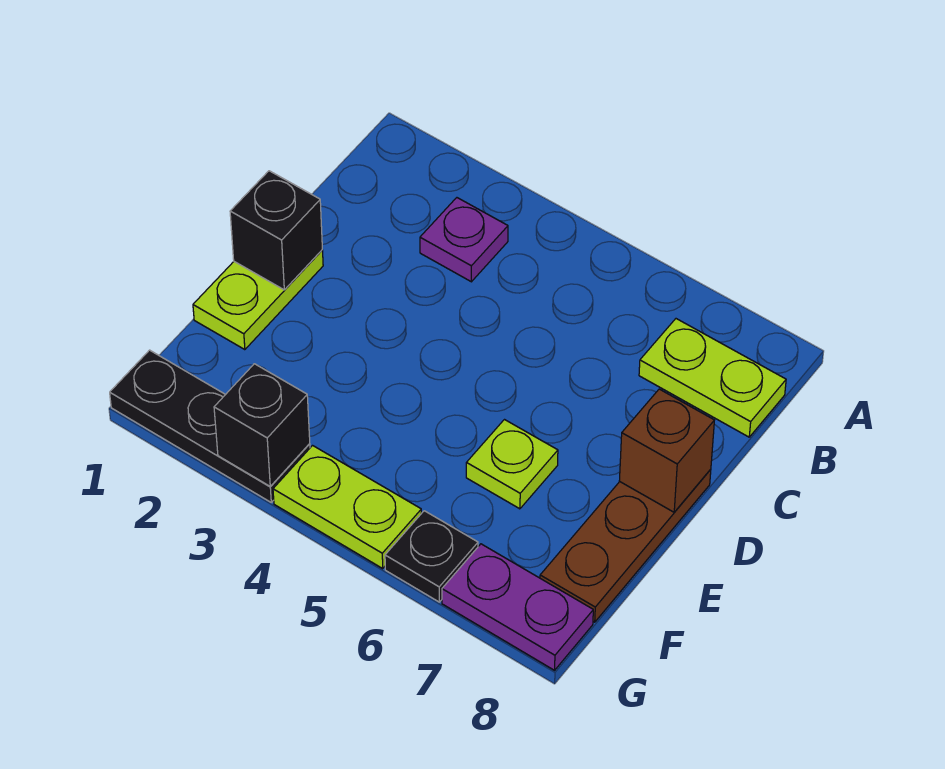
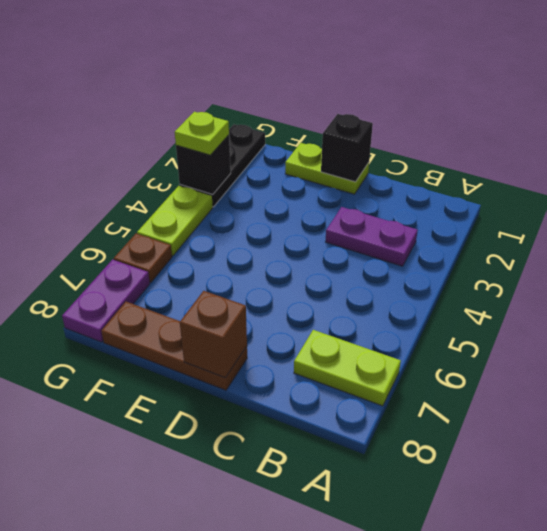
purple 1x1 plate [420,198,508,282] -> purple 1x2 plate [326,207,418,266]
lime 1x2 plate [639,319,786,437] -> lime 1x2 plate turned to [294,330,401,406]
lime 1x1 plate [466,420,558,509] -> lime 1x1 plate moved to [175,112,229,155]
black 1x1 plate [385,511,478,602] -> brown 1x1 plate [114,234,172,283]

